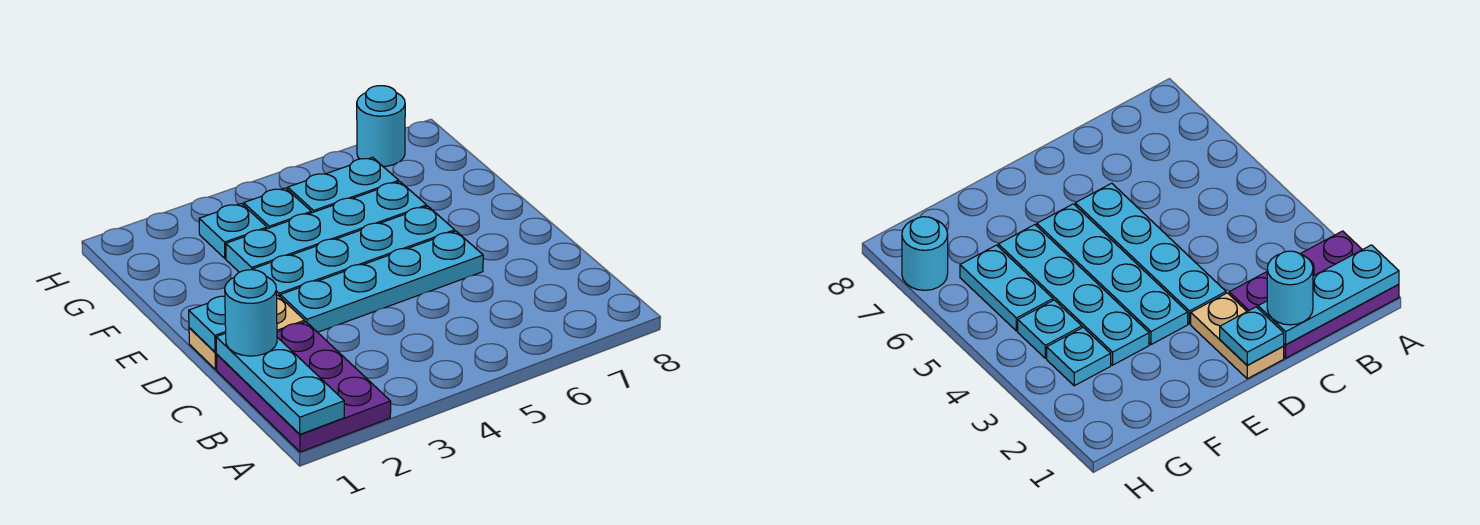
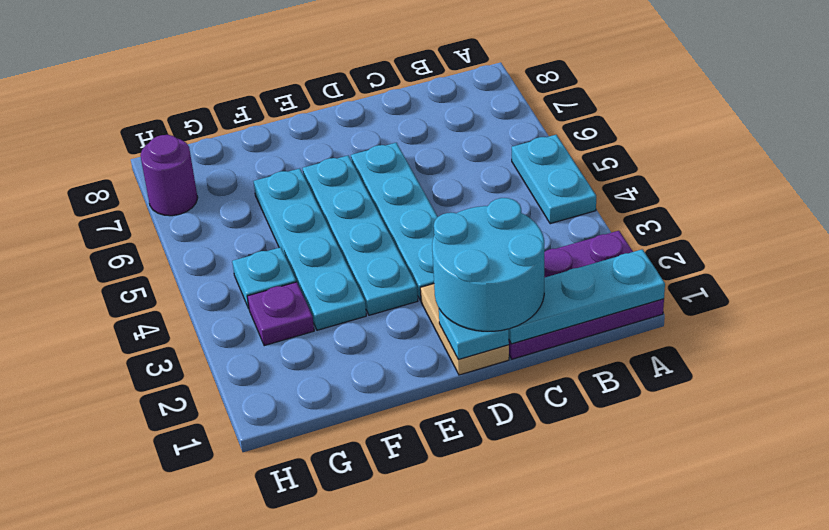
cyan 1x1 round brick [225,270,277,356] -> cyan 2x2 round brick [432,198,544,331]
cyan 1x1 plate [199,204,267,259] -> purple 1x1 plate [247,282,314,346]
cyan 1x2 plate [288,157,399,213] -> cyan 1x2 plate moved to [512,135,596,224]
cyan 1x1 round brick [357,86,405,166] -> purple 1x1 round brick [140,135,198,216]

